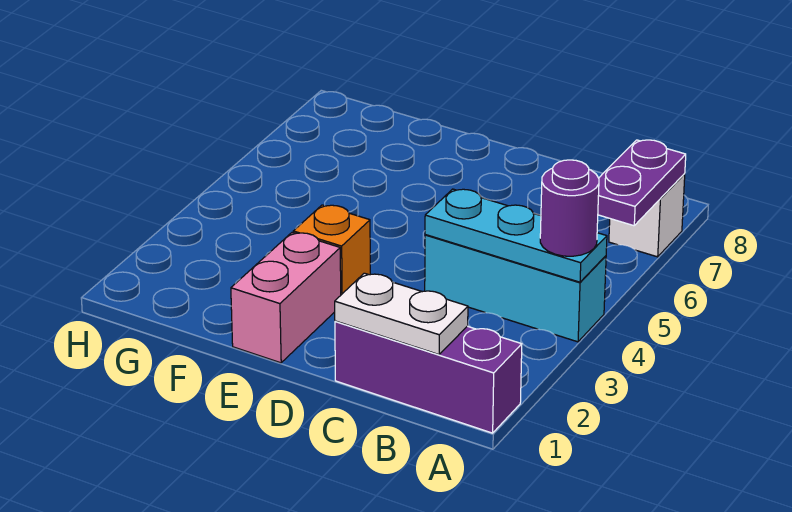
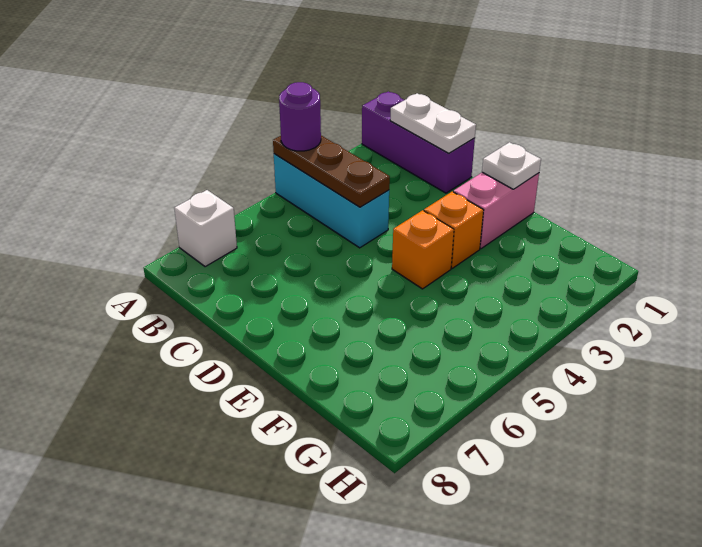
cyan 1x3 plate [425,189,607,282] -> brown 1x3 plate [273,136,390,207]
purple 1x2 plate [598,140,686,226] -> none
none -> white 1x1 plate [482,142,541,189]
none -> orange 1x1 brick [392,210,454,289]

